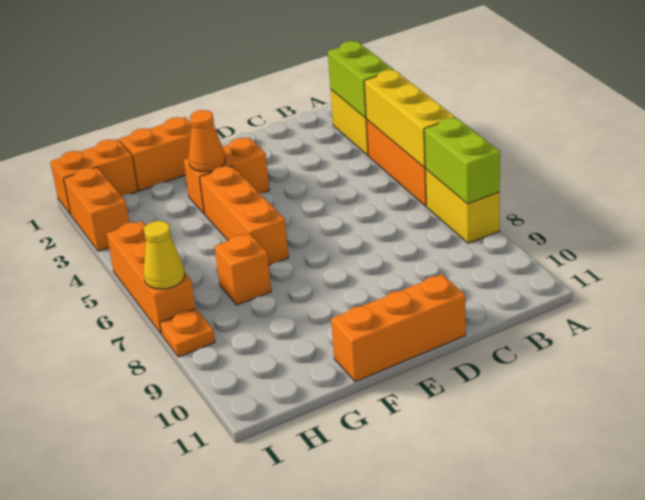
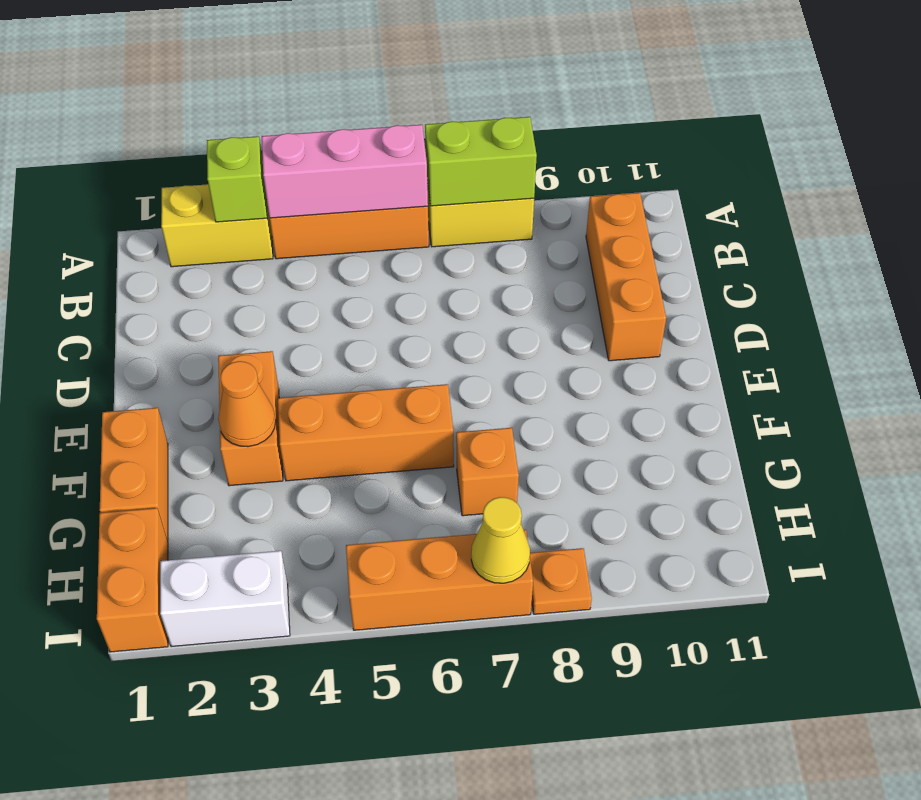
lime 1x2 brick [328,41,394,118] -> lime 1x1 brick [207,136,267,222]
yellow 1x3 brick [364,70,455,168] -> pink 1x3 brick [262,125,428,218]
orange 1x3 brick [331,274,466,382] -> orange 1x3 brick moved to [586,193,666,361]
orange 1x2 brick [64,167,129,251] -> white 1x2 brick [160,551,290,647]

